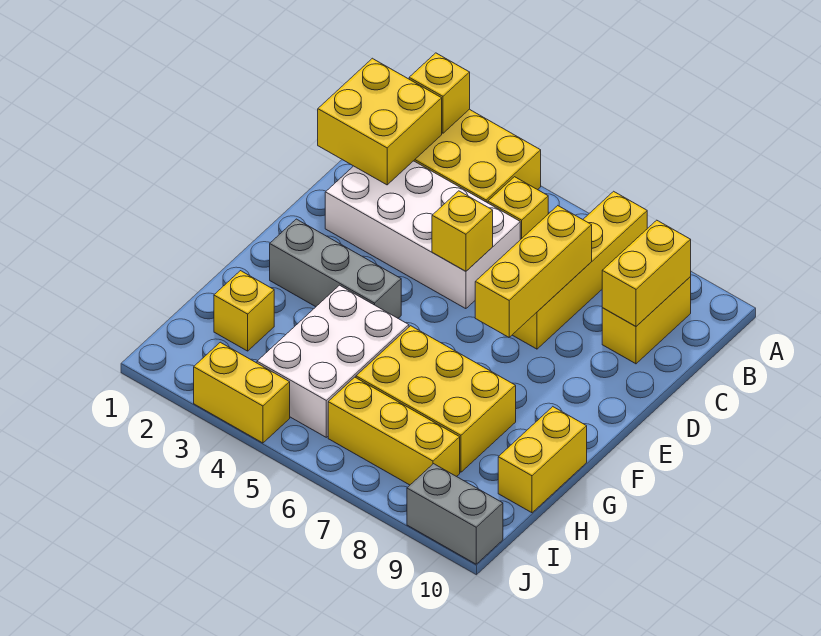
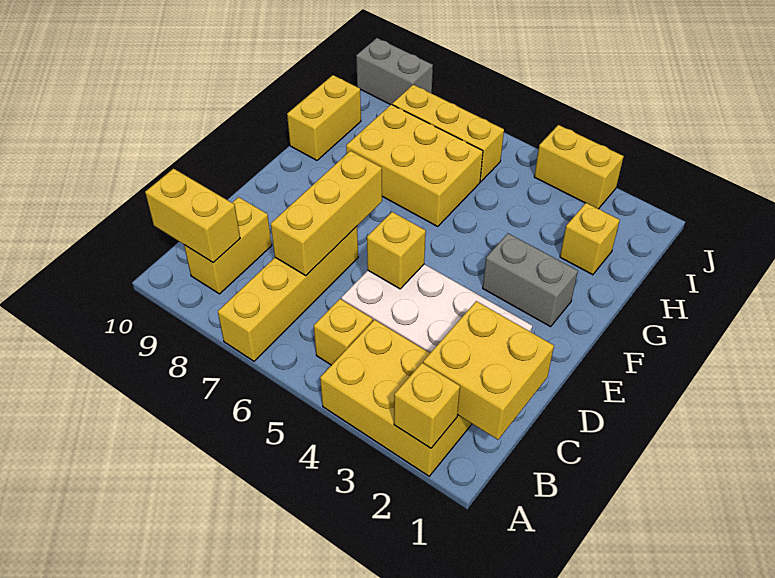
yellow 1x2 brick [602,220,691,326] -> yellow 1x2 brick turned to [145,169,240,263]
grey 1x3 brick [270,219,401,318] -> grey 1x2 brick [483,233,578,327]
white 2x3 brick [257,285,409,437] -> none

